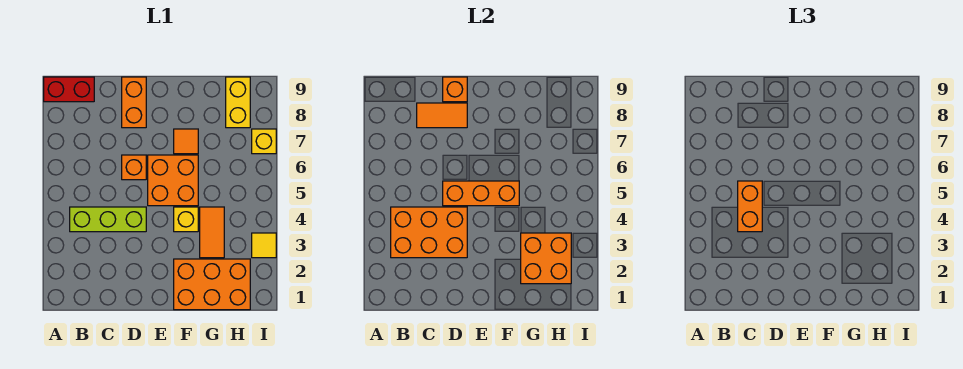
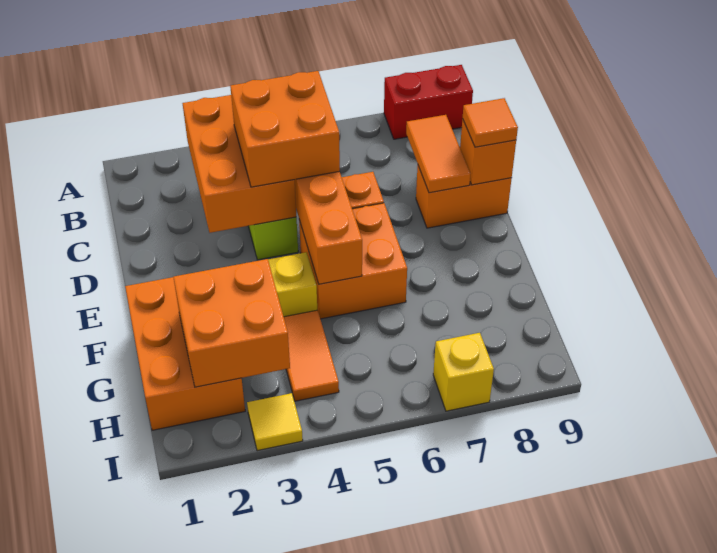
red 1x2 brick [44,77,94,102] -> red 1x2 brick turned to [384,65,473,139]
orange 1x2 brick [738,181,762,232] -> orange 2x2 brick [230,71,340,187]
orange 1x1 tile [174,129,198,154] -> orange 1x1 tile moved to [463,98,518,147]
orange 1x2 tile [200,207,224,258] -> orange 1x2 tile turned to [284,310,339,401]
yellow 1x2 brick [226,77,250,128] -> none

